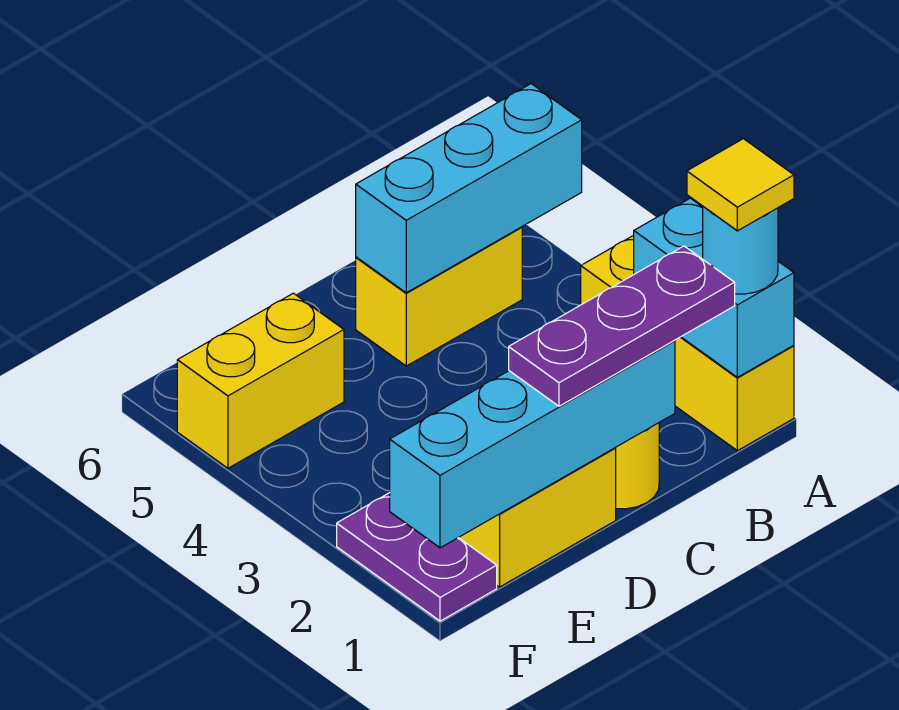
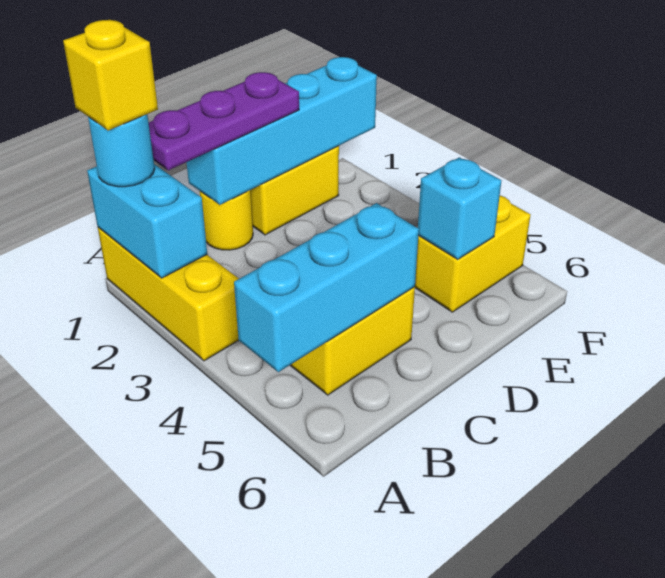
yellow 1x1 tile [687,139,794,231] -> yellow 1x1 brick [63,20,158,130]
none -> cyan 1x1 brick [418,157,501,259]
purple 1x2 plate [337,493,497,621] -> none

